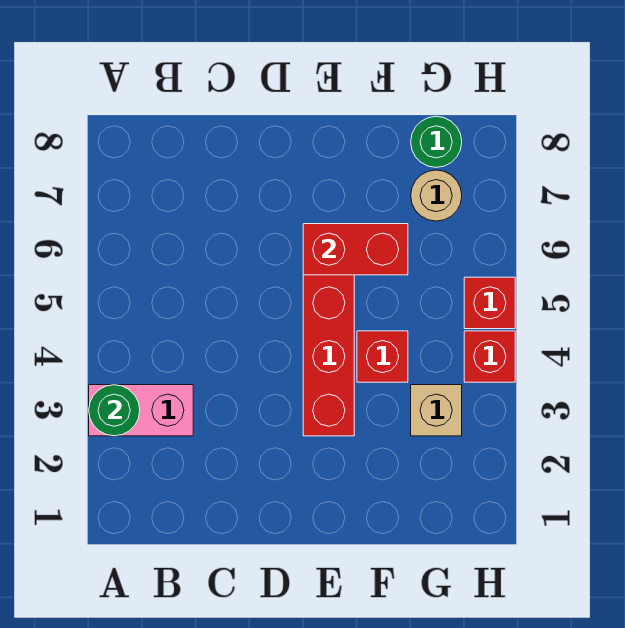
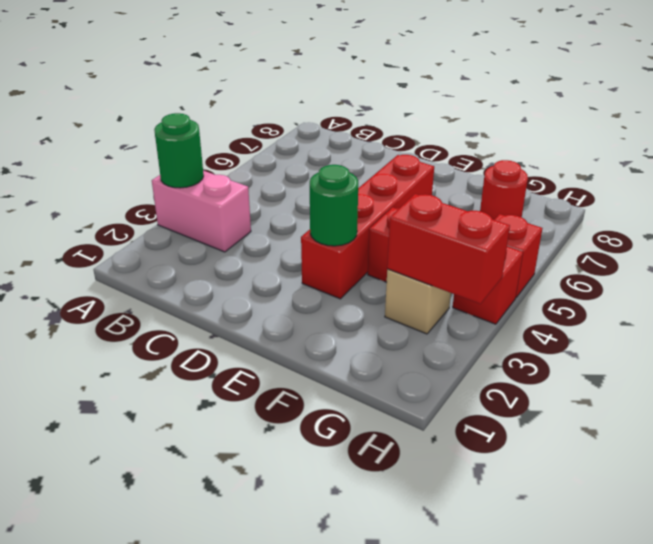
red 1x2 brick [303,224,408,275] -> red 1x2 brick moved to [387,194,510,304]
tan 1x1 round brick [411,170,462,221] -> red 1x1 round brick [480,160,528,220]
green 1x1 round brick [411,116,462,167] -> green 1x1 round brick moved to [310,165,358,246]

